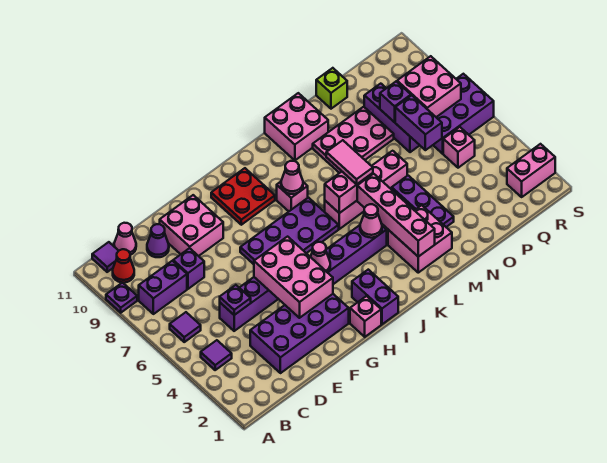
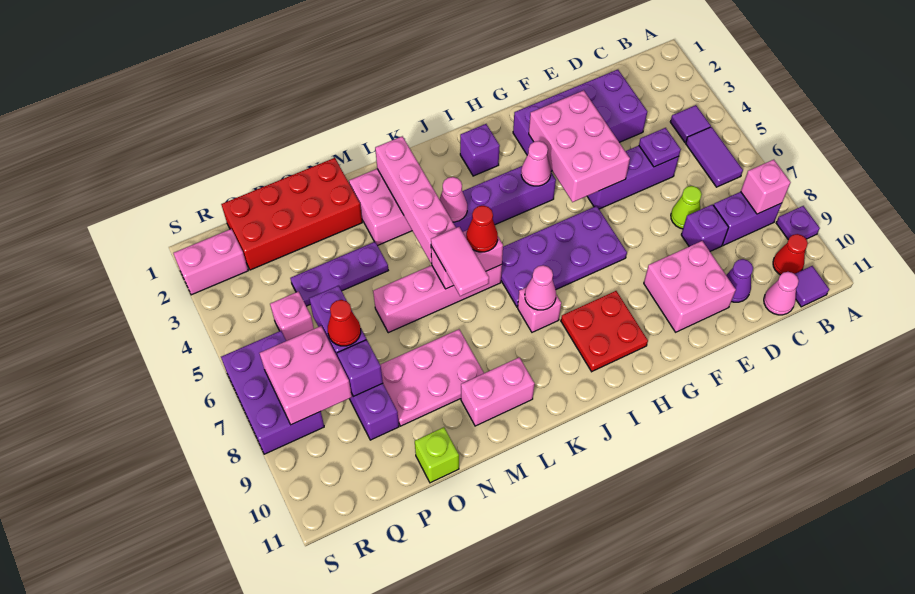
purple 1x1 tile [170,312,201,342] -> purple 1x2 tile [686,127,743,187]
none -> lime 1x1 cone [671,186,702,229]
pink 1x1 brick [350,296,381,337] -> pink 1x1 brick moved to [741,160,791,214]
purple 1x2 brick [352,270,398,324] -> purple 1x1 brick [460,124,500,176]
none -> red 1x1 cone [466,206,498,252]
pink 2x2 brick [265,93,328,160] -> pink 1x2 brick [461,357,535,426]
none -> red 2x4 brick [221,158,362,270]
purple 1x3 plate [392,176,454,227] -> purple 1x3 plate turned to [290,242,388,306]
none -> red 1x1 cone [328,300,361,346]
purple 2x3 brick [433,74,494,154] -> purple 2x3 brick turned to [221,331,324,454]

